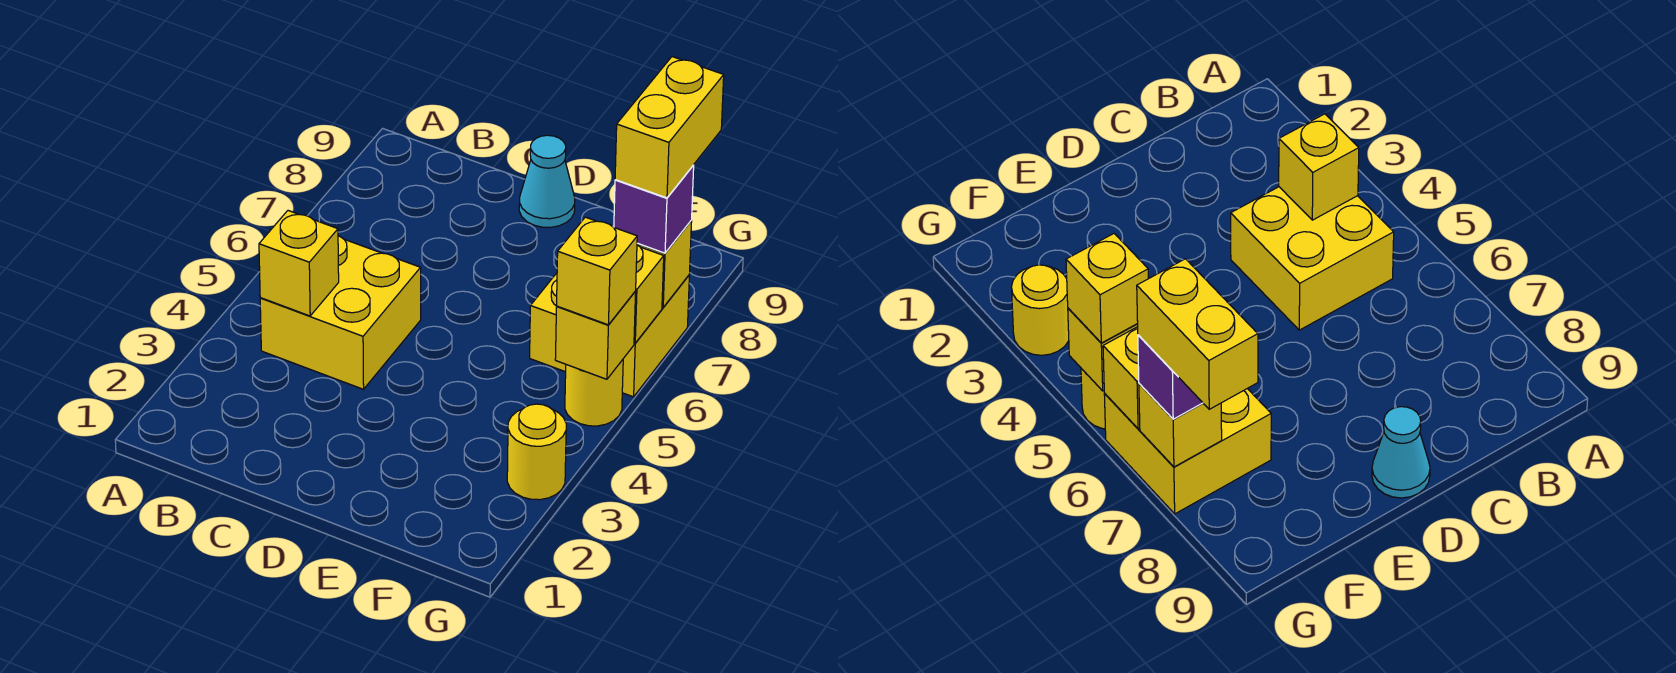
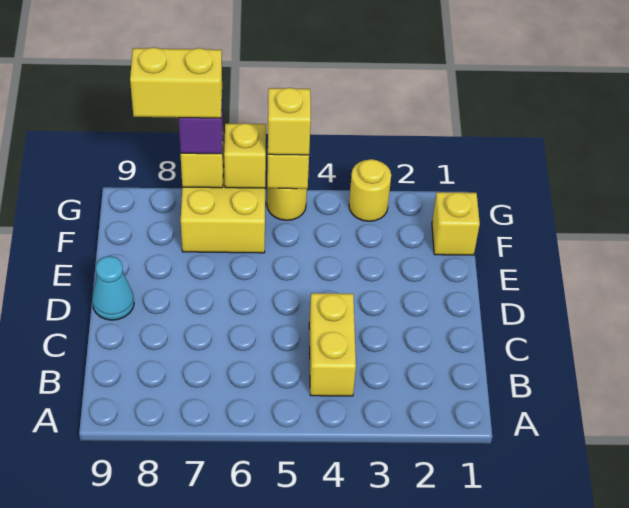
yellow 2x2 brick [260,236,421,389] -> yellow 1x2 brick [309,293,356,396]
yellow 1x1 brick [259,211,339,316] -> yellow 1x1 brick moved to [432,192,480,255]

